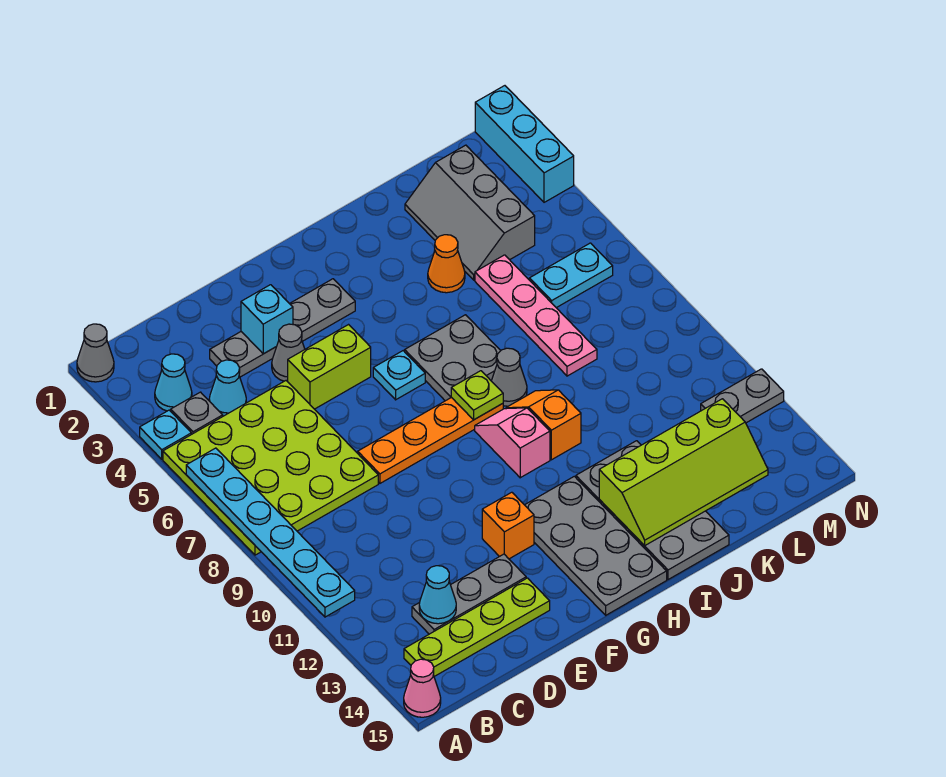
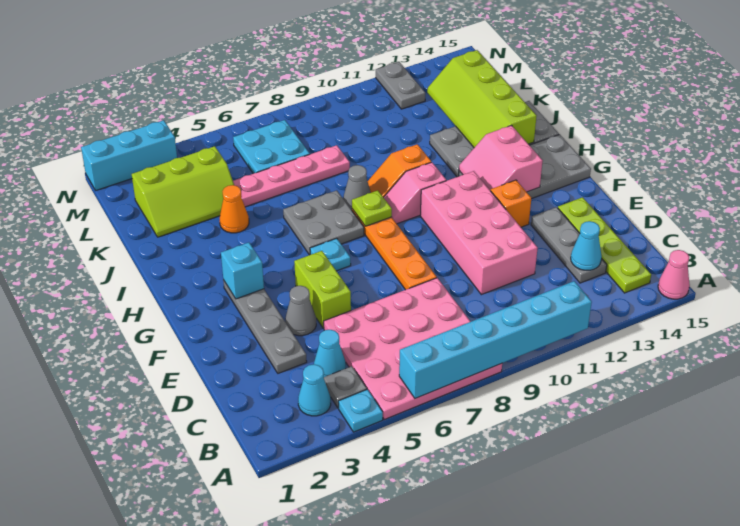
grey 1x1 cone [77,324,114,382] -> none
lime 4x4 plate [163,381,378,555] -> pink 4x4 plate [324,278,502,419]
cyan 1x6 plate [186,448,355,617] -> cyan 1x6 brick [399,281,592,398]
none -> pink 2x4 brick [420,171,538,295]
cyan 1x1 brick [241,285,293,354] -> cyan 1x1 brick moved to [221,242,264,299]
none -> pink 2x2 slope [459,125,543,192]
lime 2x4 slope [599,399,768,546] -> lime 2x4 slope turned to [427,50,536,148]
grey 2x3 slope [405,145,535,280] -> lime 2x3 slope [132,146,234,237]
cyan 1x2 plate [529,243,613,308] -> cyan 2x2 plate [233,120,310,174]

